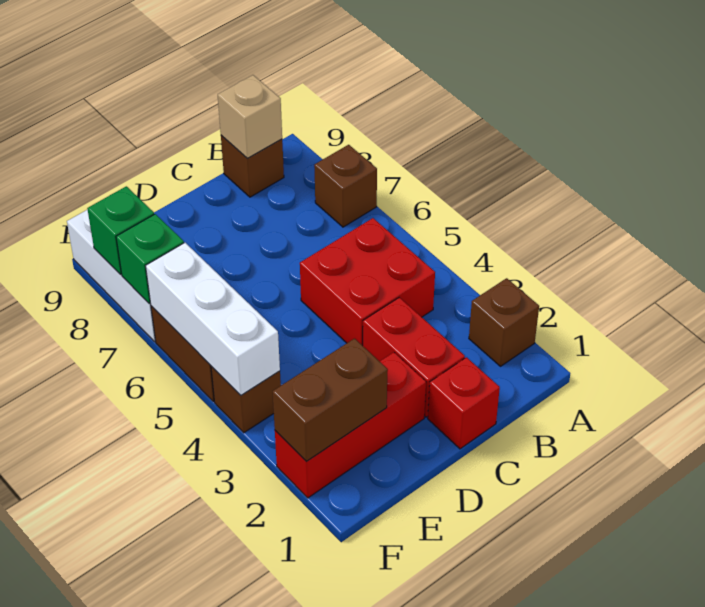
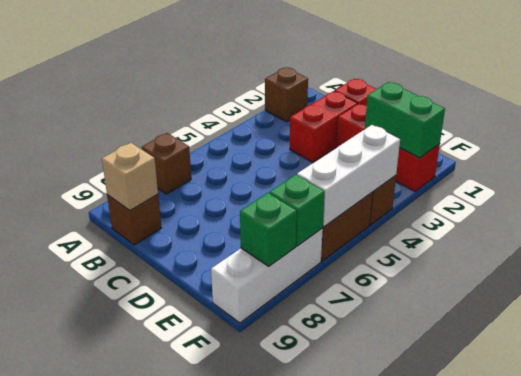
red 2x2 brick [300,218,435,346] -> none
brown 1x2 brick [273,339,388,462] -> green 1x2 brick [365,82,445,158]

